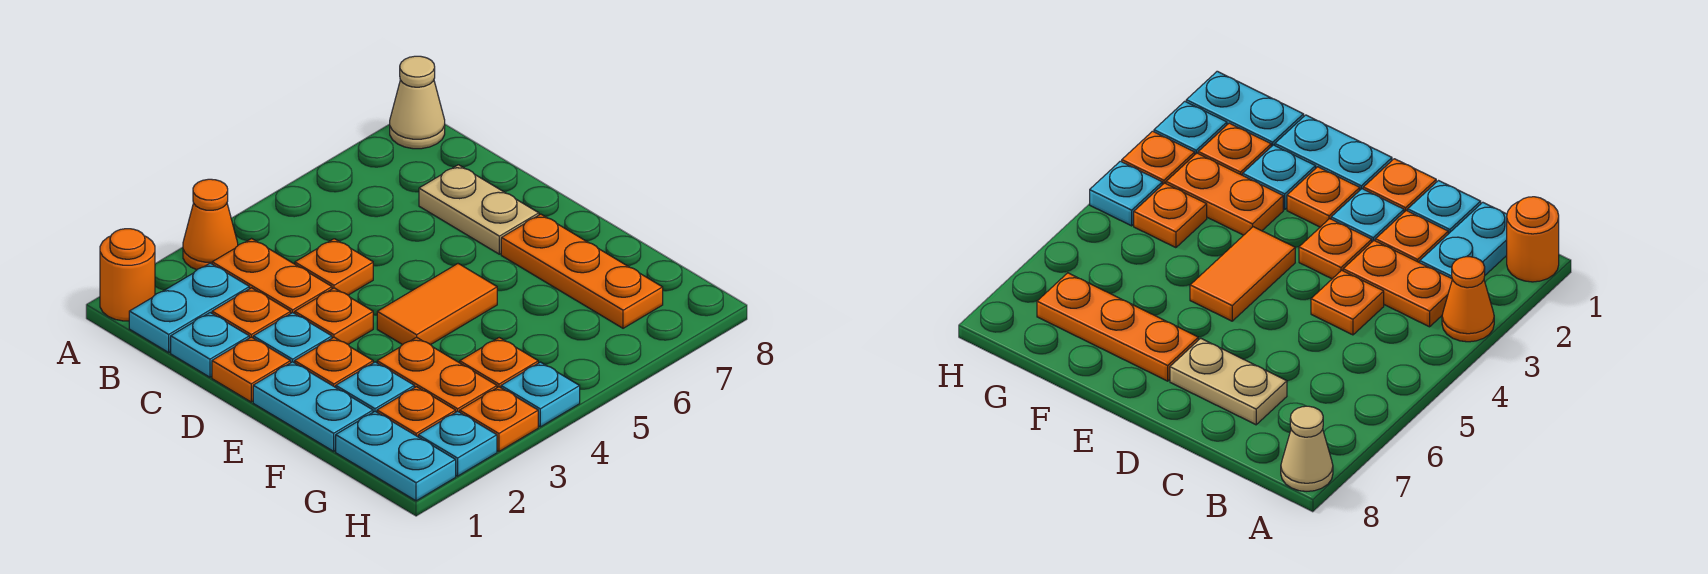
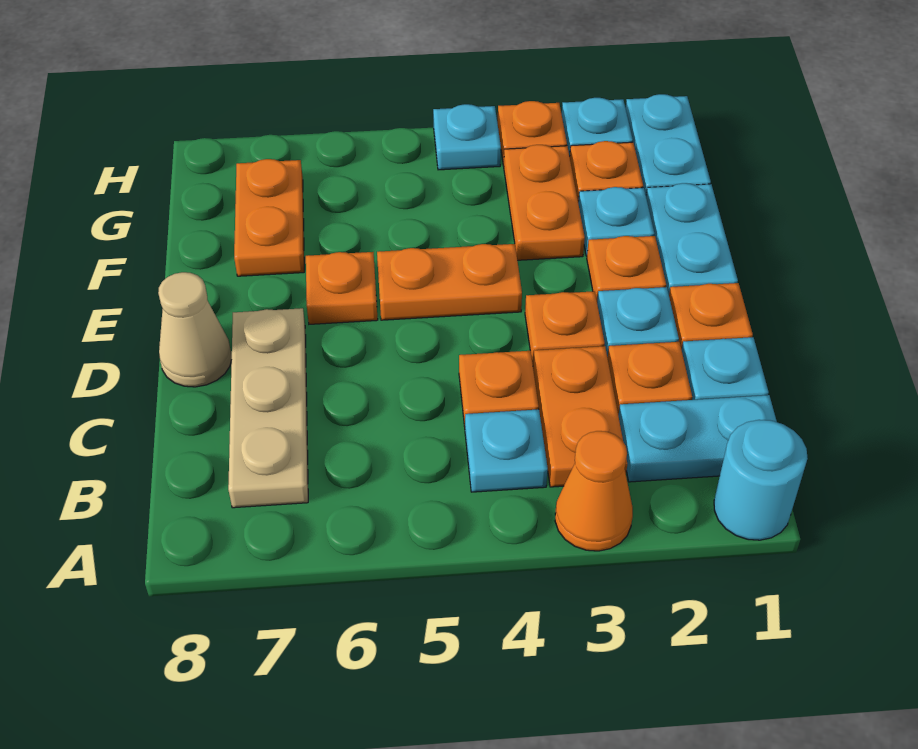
orange 1x1 round brick [100,229,155,321] -> cyan 1x1 round brick [714,420,808,540]
tan 1x1 cone [390,56,445,149] -> tan 1x1 cone moved to [158,272,232,387]
none -> cyan 1x1 plate [465,409,548,492]
tan 1x2 plate [419,165,539,254] -> tan 1x3 plate [228,308,308,508]
orange 1x2 tile [377,264,497,345] -> orange 1x2 plate [377,244,522,320]
orange 1x3 plate [501,214,663,328] -> orange 1x2 plate [234,159,304,276]
orange 1x1 plate [460,338,538,388] -> orange 1x1 plate moved to [306,252,378,324]

